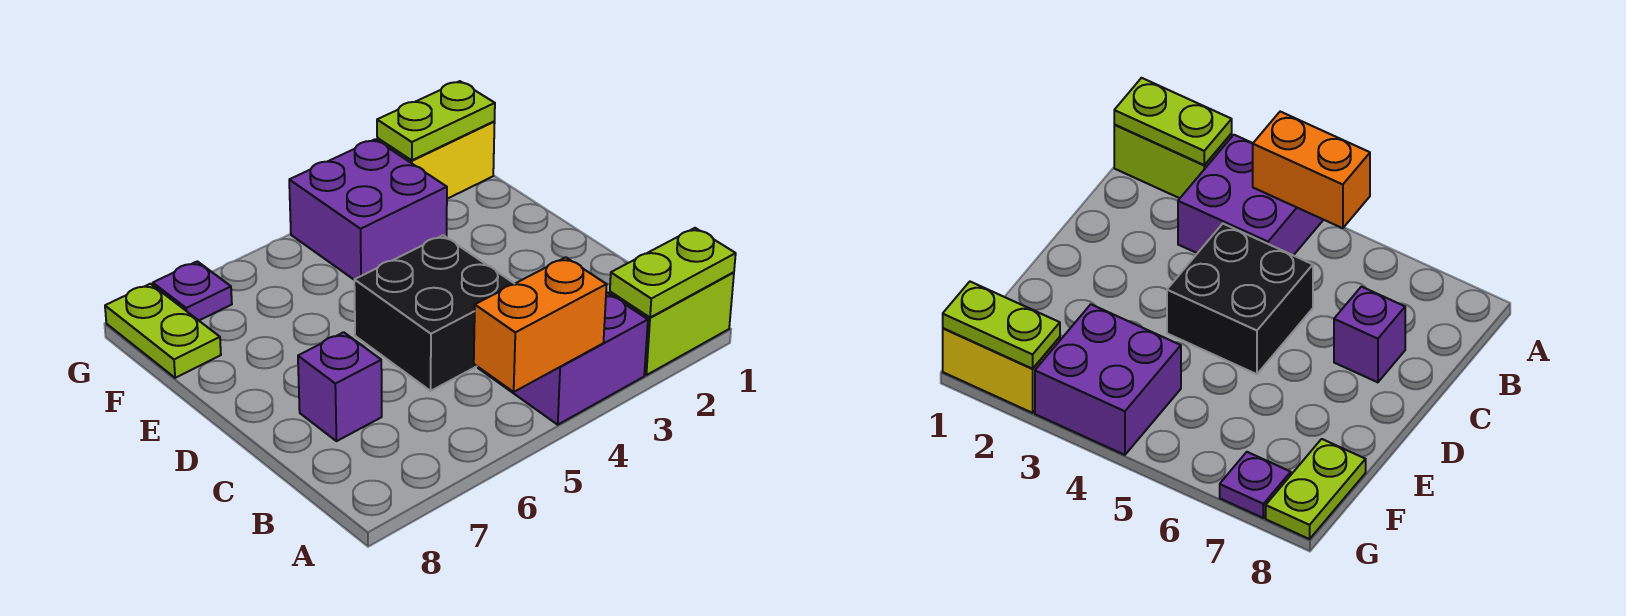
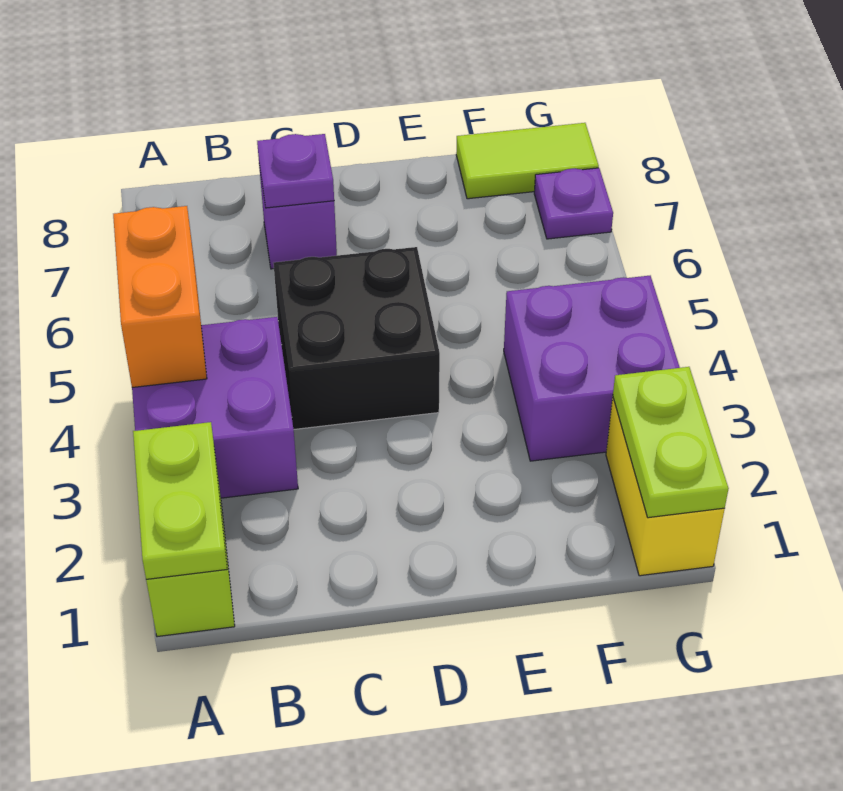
none -> purple 1x1 plate [257,134,334,208]
lime 1x2 plate [105,284,221,378] -> lime 1x2 tile [456,123,599,199]

